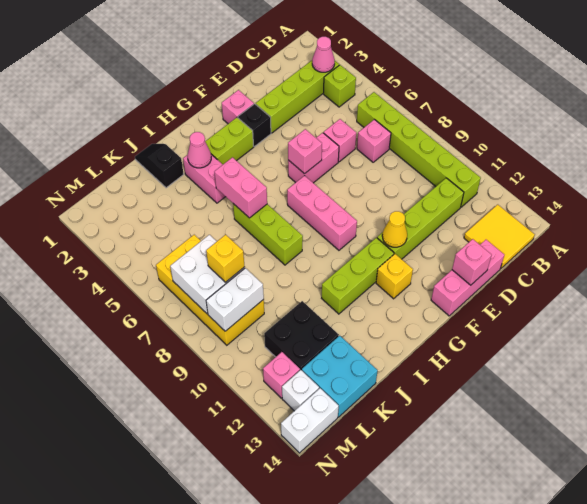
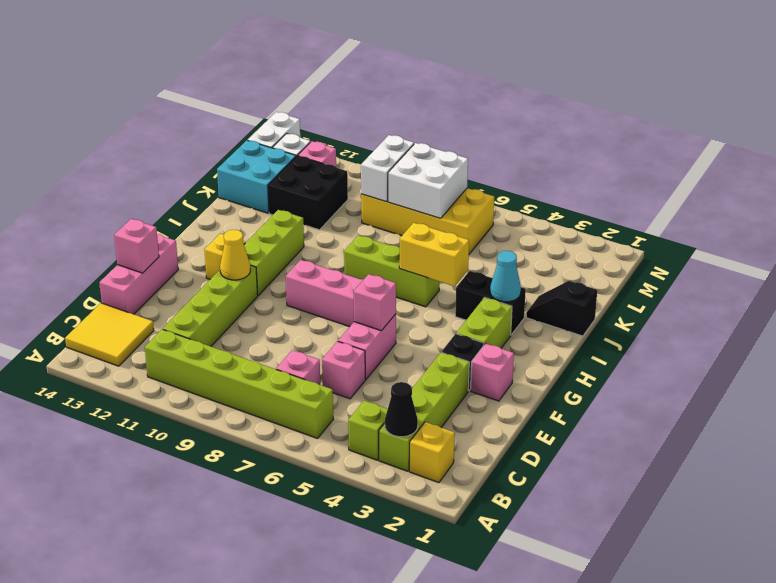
pink 1x1 cone [312,37,335,72] -> black 1x1 cone [385,382,418,437]
pink 1x2 brick [183,154,226,203] -> black 1x2 brick [455,271,526,335]
pink 1x1 cone [188,132,211,168] -> cyan 1x1 cone [490,251,521,302]
pink 1x2 brick [215,157,267,218] -> yellow 1x2 brick [399,223,469,286]
black 1x2 slope [135,144,184,188] -> black 1x2 slope turned to [526,281,597,336]
yellow 1x1 brick [206,235,245,282] -> yellow 1x1 brick moved to [410,422,455,483]

